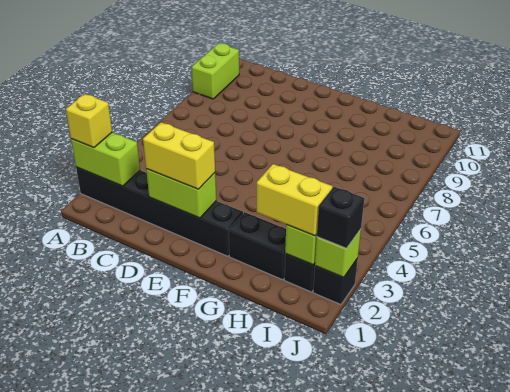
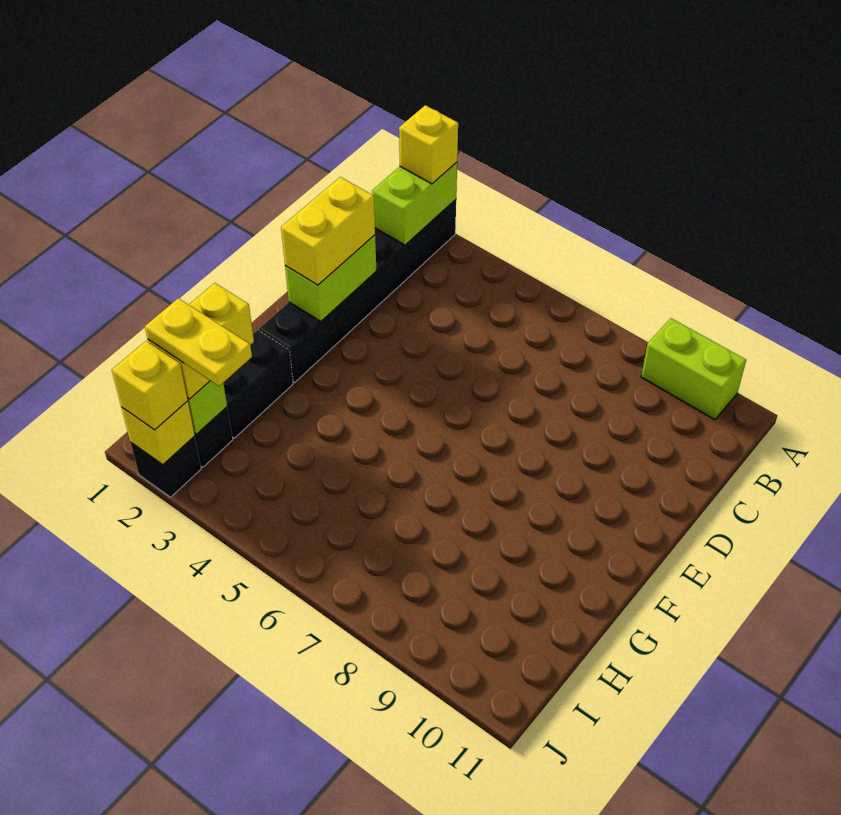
none -> yellow 1x2 plate [145,298,252,386]
lime 1x1 brick [315,229,361,277] -> yellow 1x1 brick [121,401,195,465]
black 1x1 brick [317,187,364,248] -> yellow 1x1 brick [112,341,188,430]

